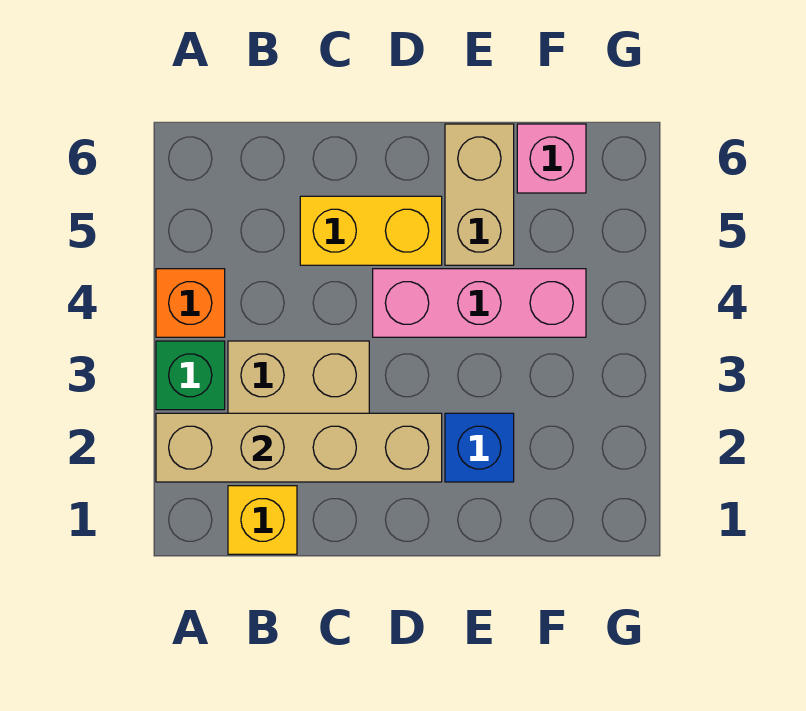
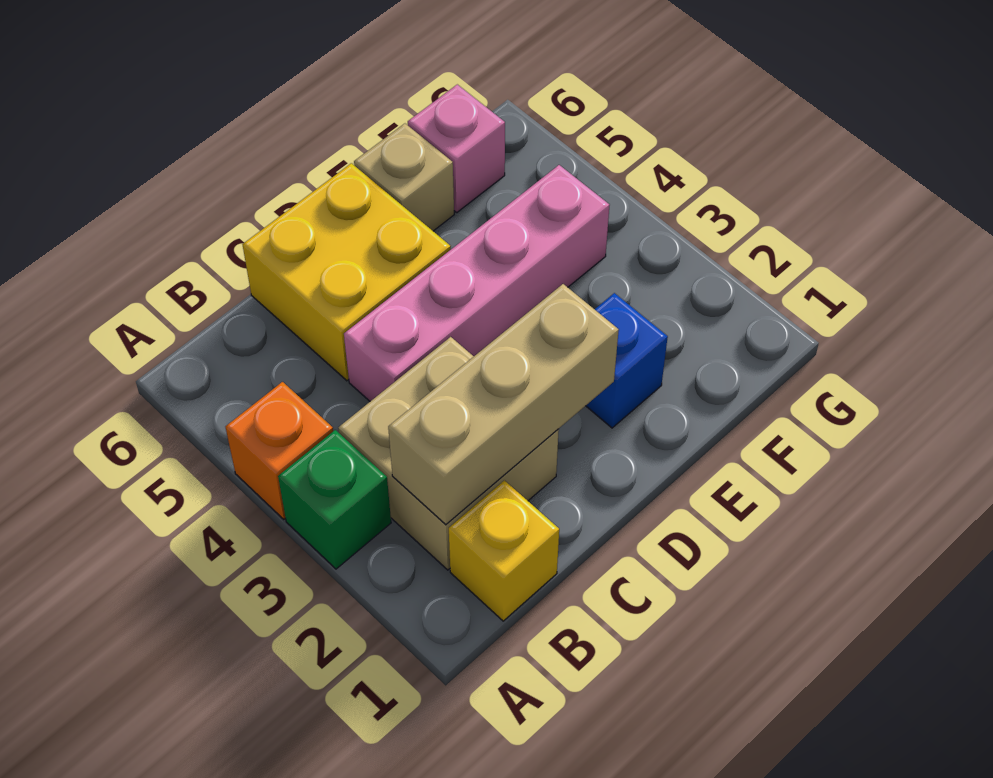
tan 1x4 brick [156,413,442,482] -> tan 1x3 brick [388,284,619,525]
yellow 1x2 brick [300,196,442,265] -> yellow 2x2 brick [243,163,451,381]
pink 1x3 brick [373,269,586,337] -> pink 1x4 brick [344,165,609,401]
tan 1x2 brick [445,124,514,265] -> tan 1x1 brick [354,124,454,231]

